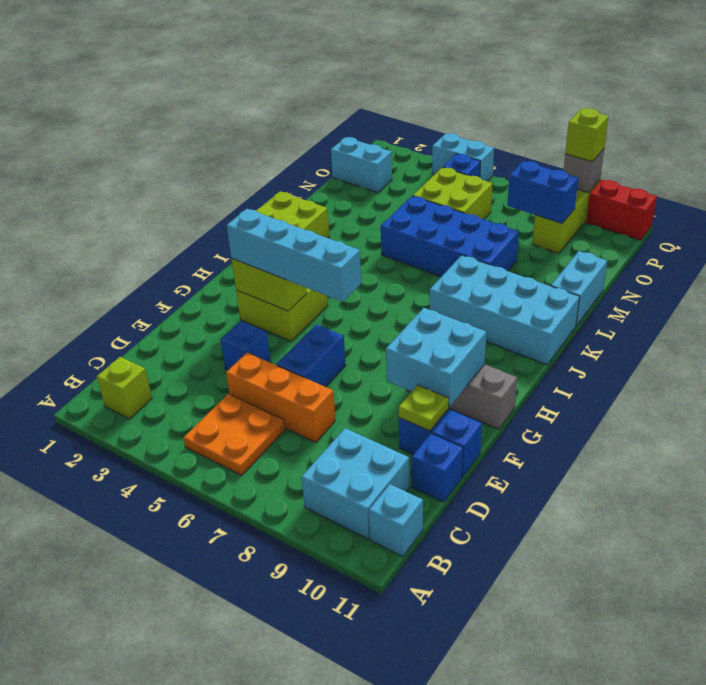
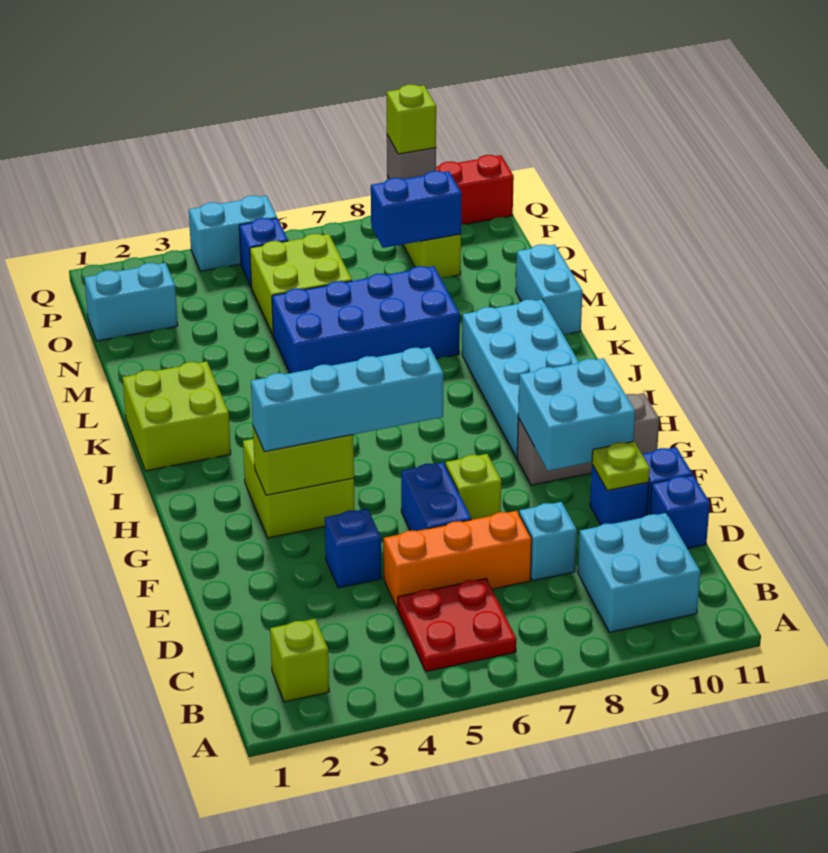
orange 2x2 plate [184,394,285,475] -> red 2x2 plate [398,578,516,671]
cyan 1x1 brick [369,484,423,557] -> cyan 1x1 brick moved to [519,502,577,581]
none -> lime 1x1 brick [446,454,501,520]
cyan 2x4 brick [429,255,580,365] -> cyan 2x4 brick turned to [462,299,579,458]

